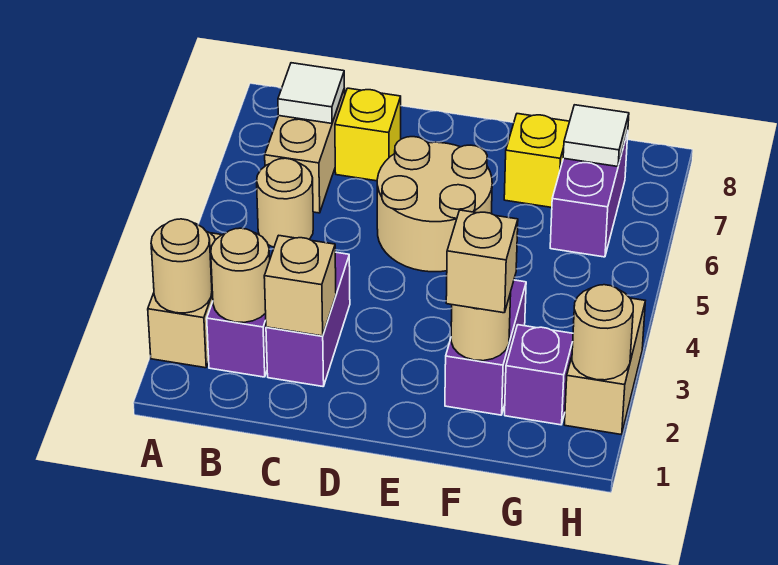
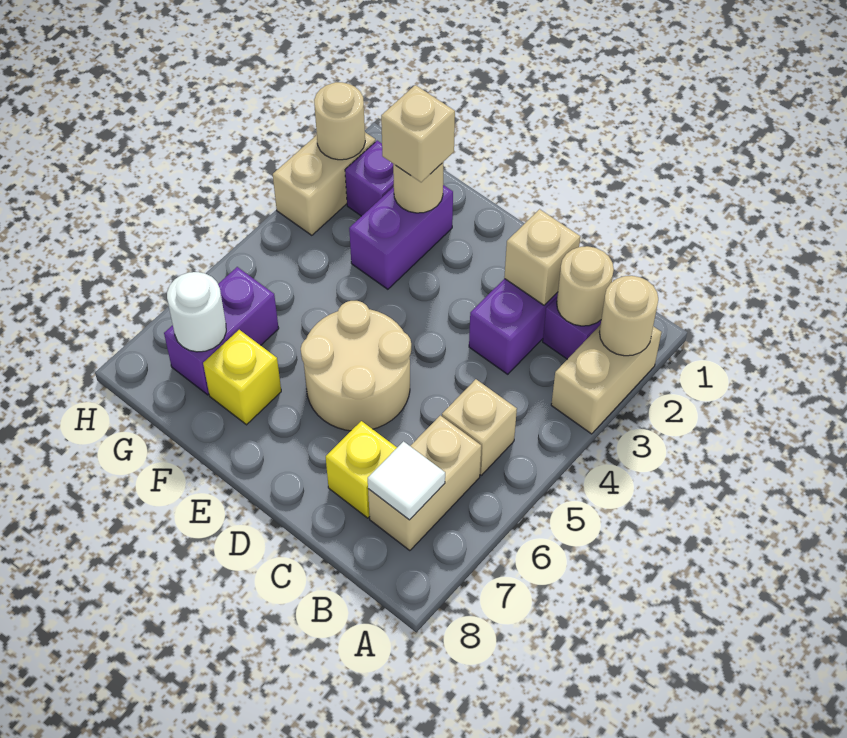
tan 1x1 round brick [257,158,313,247] -> tan 1x1 brick [442,379,517,475]
white 1x1 tile [563,105,629,167] -> white 1x1 round brick [167,272,226,352]

